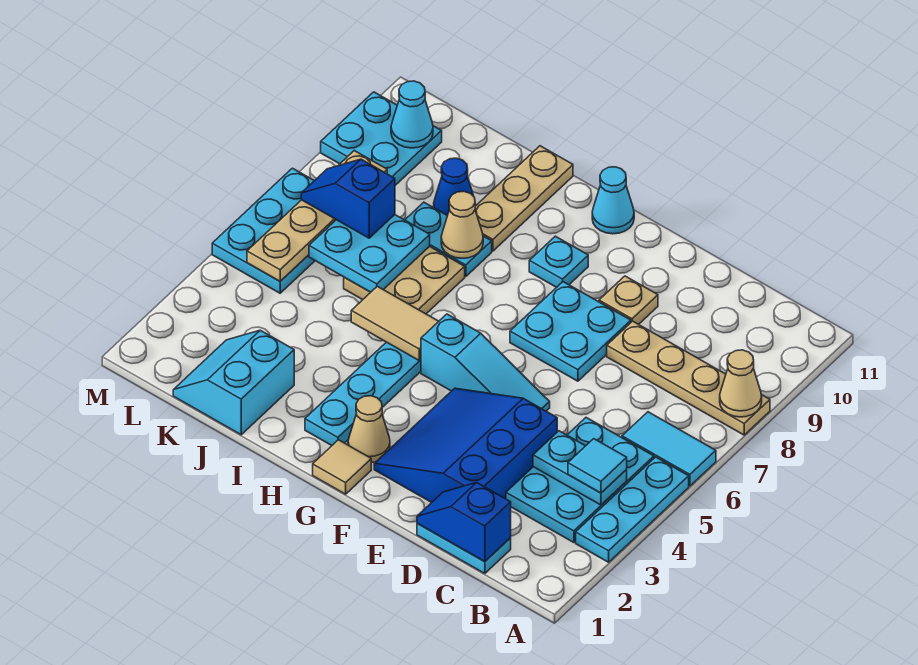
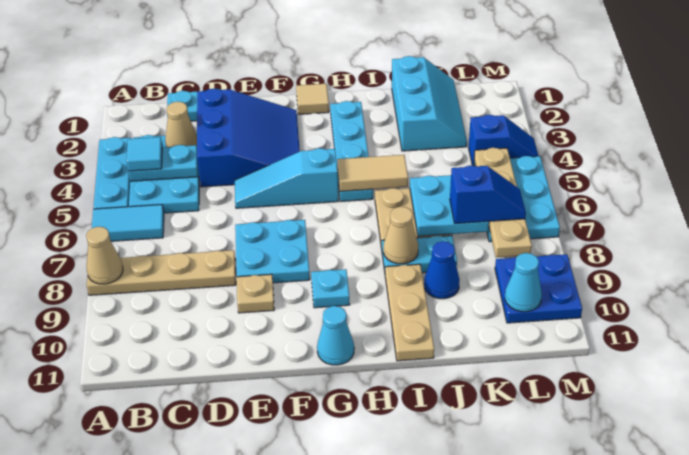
blue 1x2 slope [417,483,511,562] -> blue 1x2 slope moved to [469,115,538,166]
tan 1x1 cone [348,396,390,463] -> tan 1x1 cone moved to [165,102,197,147]
cyan 2x2 slope [173,330,294,435] -> cyan 2x3 slope [392,56,467,151]
cyan 2x2 plate [321,92,442,185] -> blue 2x2 plate [495,254,582,323]

